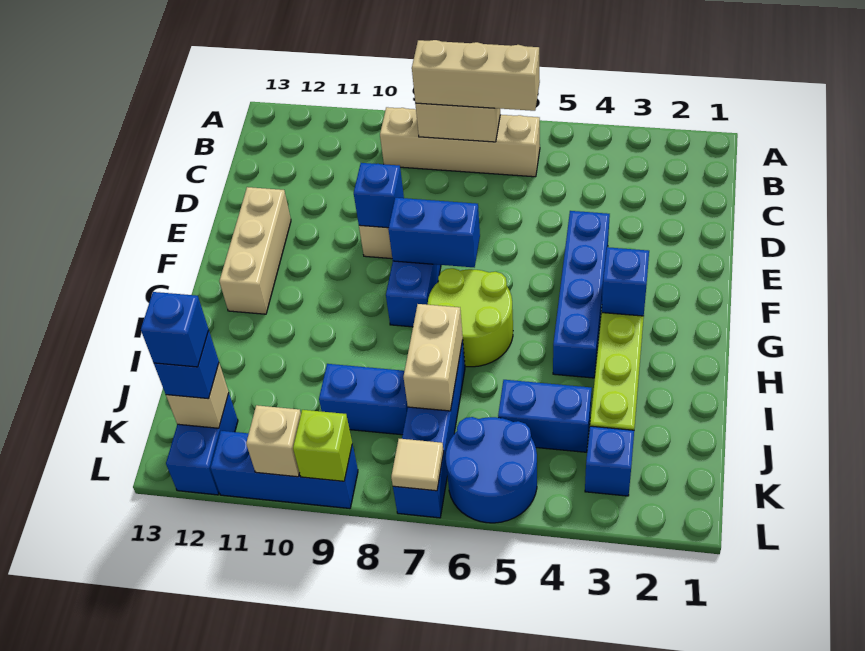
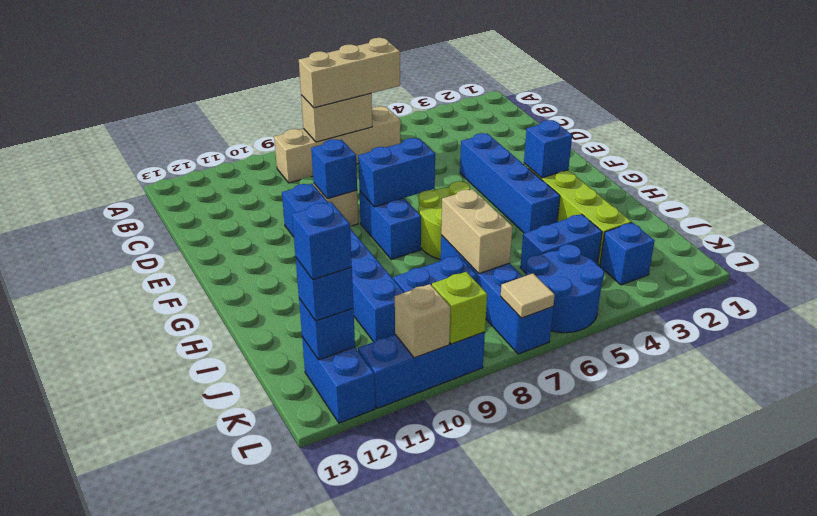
none -> blue 1x6 brick [282,184,404,342]
tan 1x3 brick [219,187,291,314] -> none
tan 1x1 brick [166,363,229,428] -> blue 1x1 brick [299,299,355,360]

